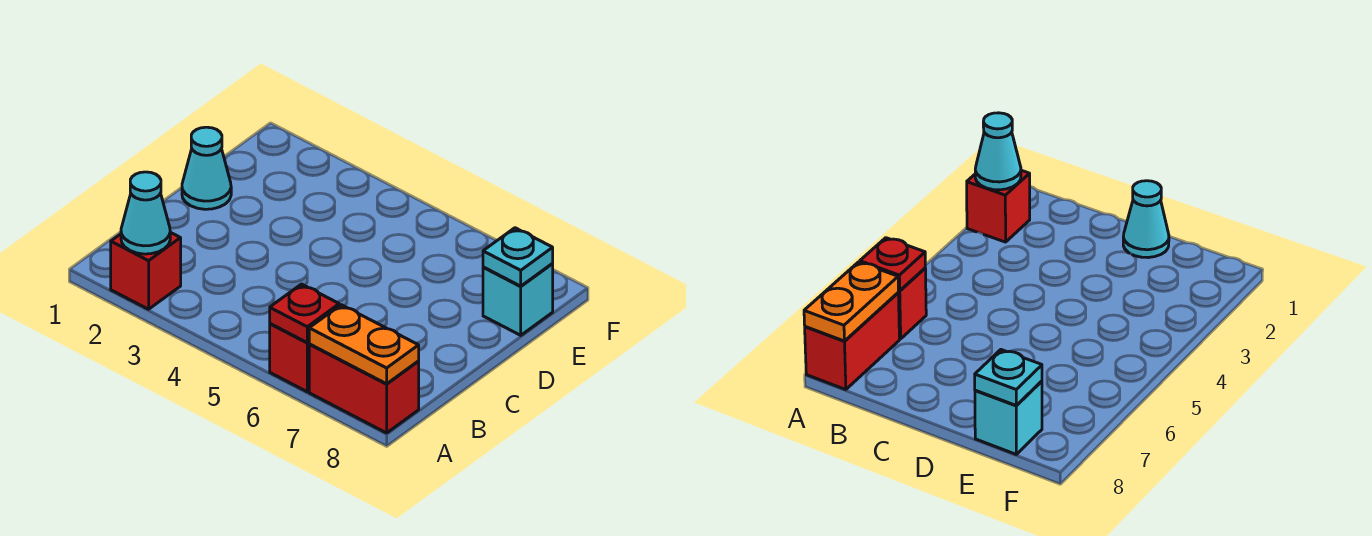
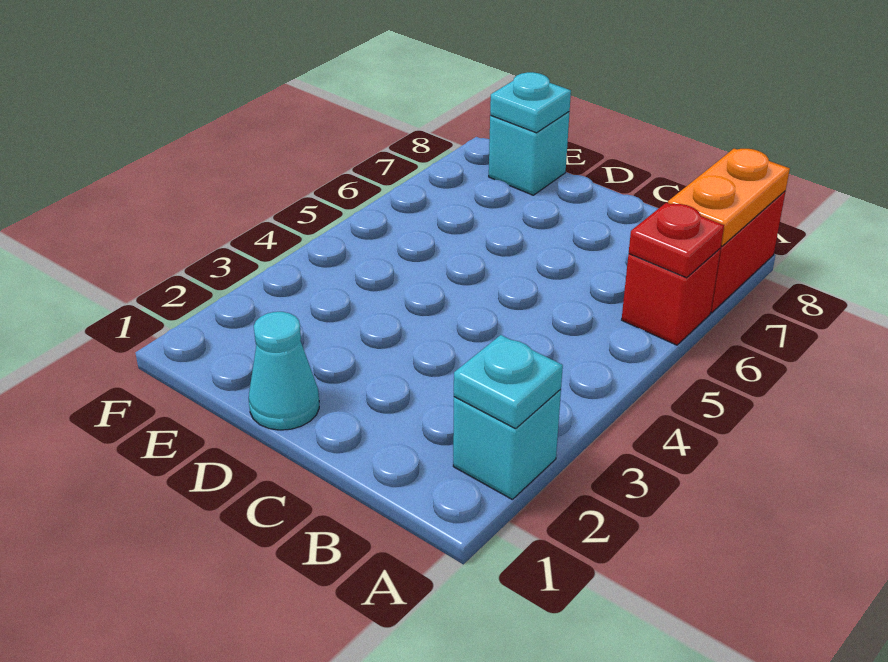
red 1x1 brick [111,232,181,309] -> cyan 1x1 brick [453,389,561,499]
cyan 1x1 cone [121,172,170,254] -> cyan 1x1 plate [454,335,563,429]

